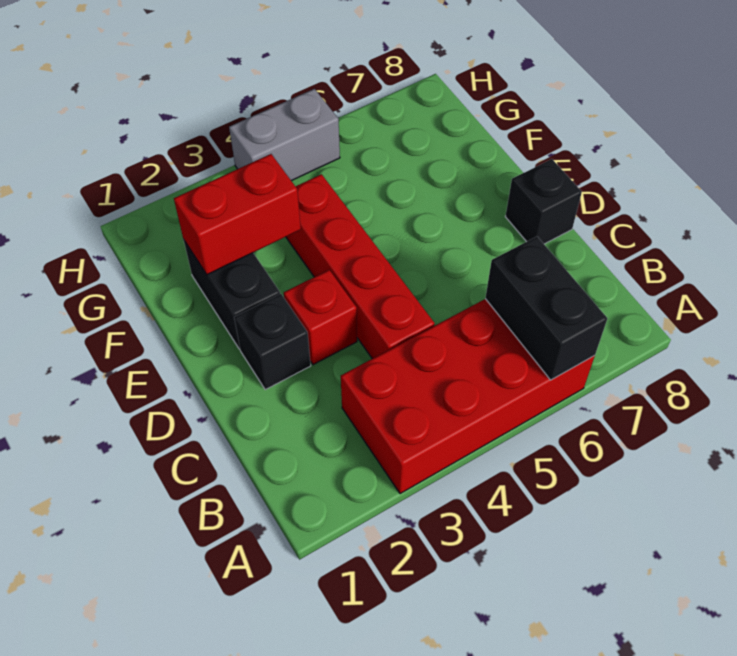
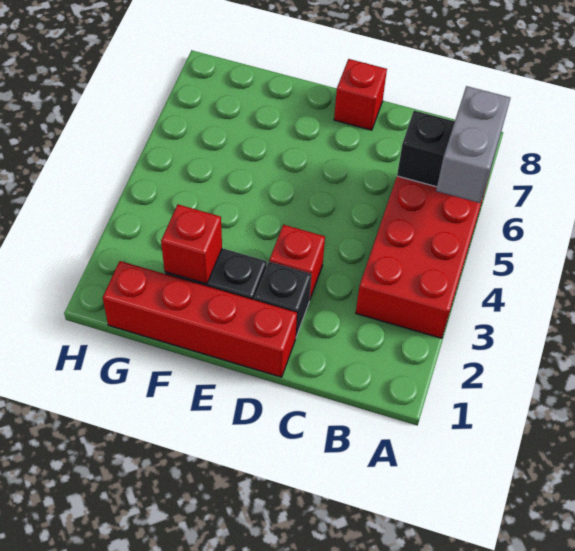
red 1x4 brick [286,174,435,359] -> red 1x4 brick moved to [103,261,297,377]
black 1x1 brick [505,159,582,244] -> red 1x1 brick [334,59,387,130]
red 1x2 brick [174,154,301,275] -> red 1x1 brick [161,205,222,284]
grey 1x2 brick [229,89,340,181] -> grey 1x2 brick moved to [436,86,510,203]

